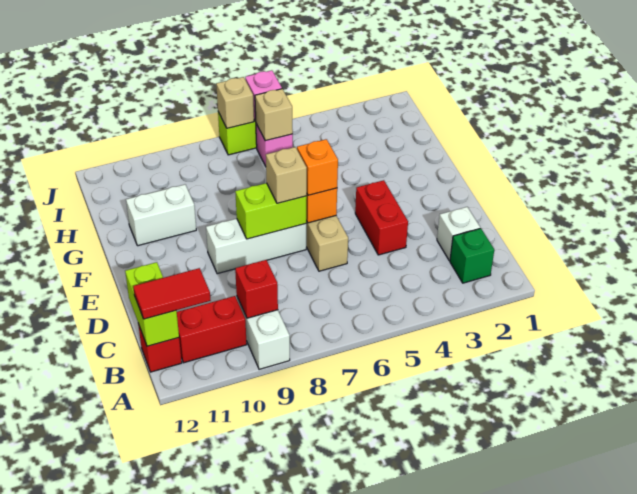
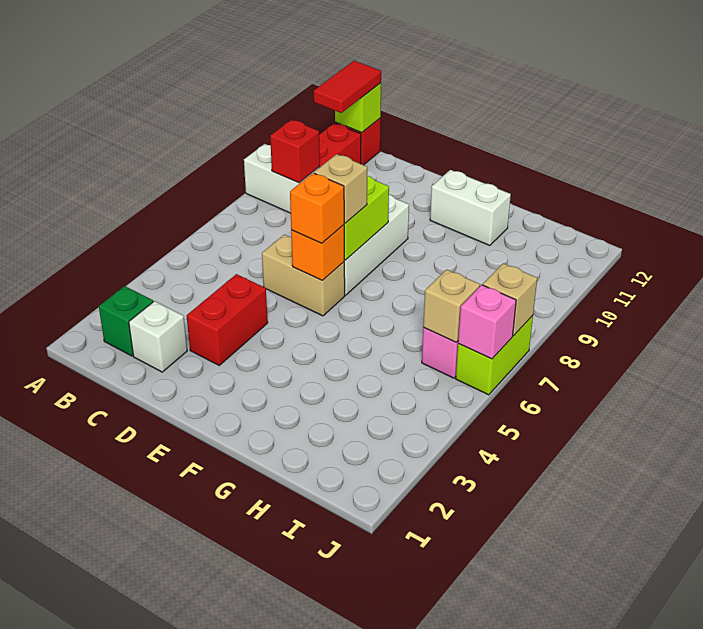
lime 1x2 brick [125,262,179,346] -> lime 1x1 brick [335,83,381,133]
red 1x2 brick [355,180,408,255] -> red 1x2 brick turned to [187,274,268,365]
white 1x2 brick [126,185,196,246] -> white 1x2 brick turned to [430,170,511,246]

